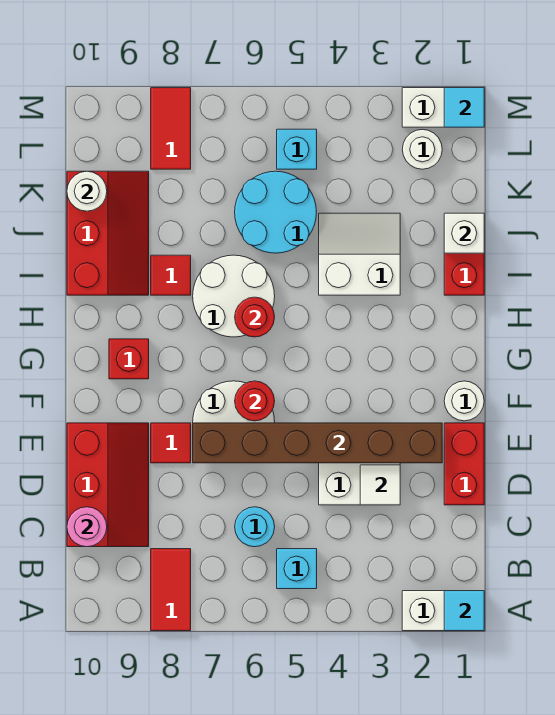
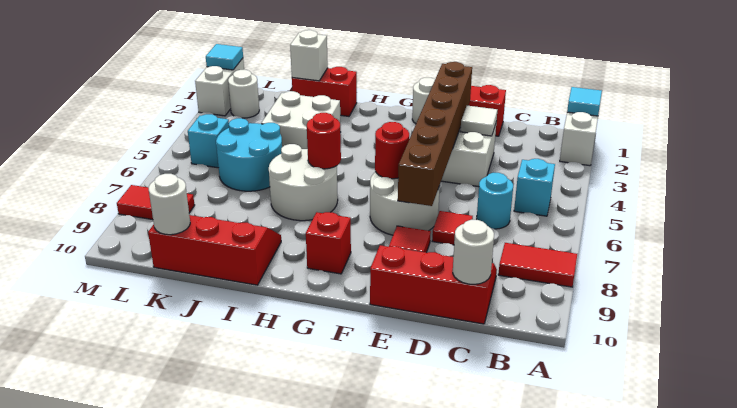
pink 1x1 round brick [67,507,107,547] -> white 1x1 round brick [453,220,494,284]
white 2x2 slope [319,213,400,295] -> white 2x2 brick [261,91,341,149]
red 1x1 tile [151,255,191,295] -> red 1x1 tile moved to [432,211,473,245]

